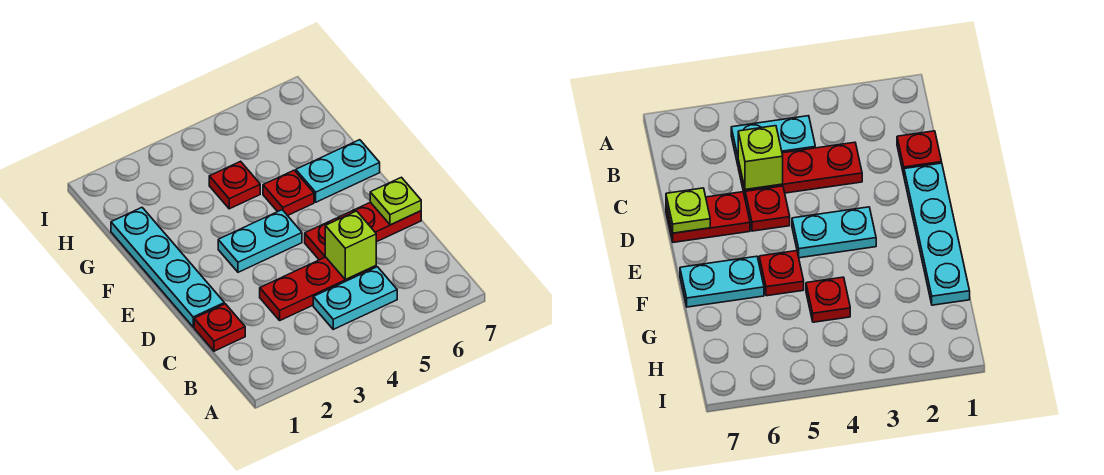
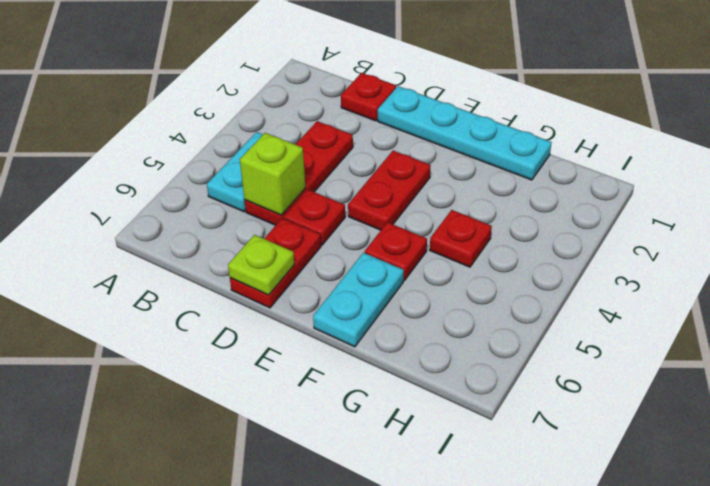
cyan 1x2 plate [218,210,302,272] -> red 1x2 plate [348,151,431,230]

